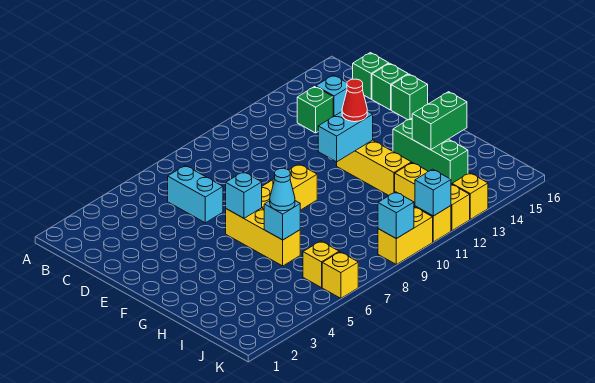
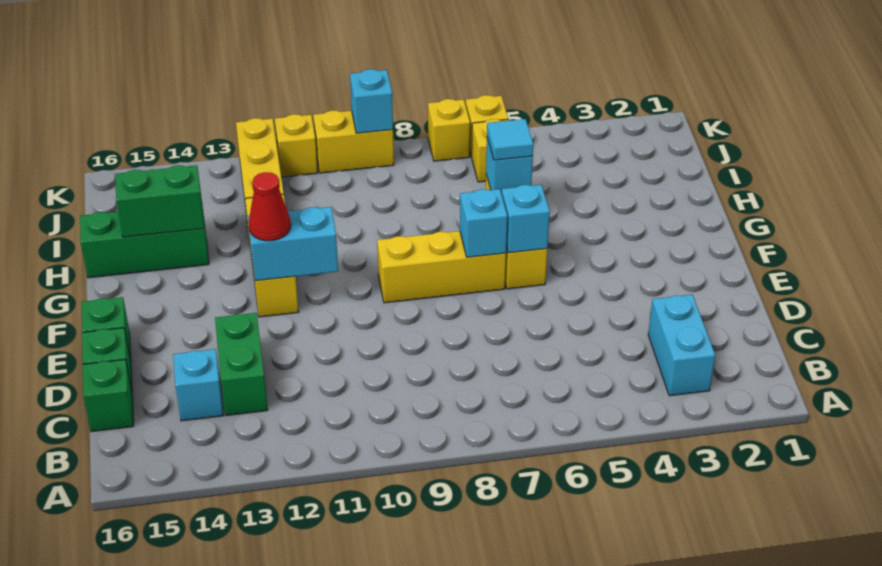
cyan 1x2 brick [168,165,223,223] -> cyan 1x2 brick moved to [648,295,715,396]
green 1x1 brick [297,87,333,133] -> green 1x2 brick [215,313,268,416]
green 1x3 brick [393,118,468,184] -> green 1x3 brick turned to [80,212,209,278]
cyan 1x1 cone [270,168,295,211] -> cyan 1x1 tile [487,119,533,160]
cyan 1x1 brick [415,169,451,216] -> cyan 1x1 brick moved to [460,189,507,257]
yellow 1x1 brick [452,173,488,219] -> yellow 1x1 brick moved to [428,99,470,161]

